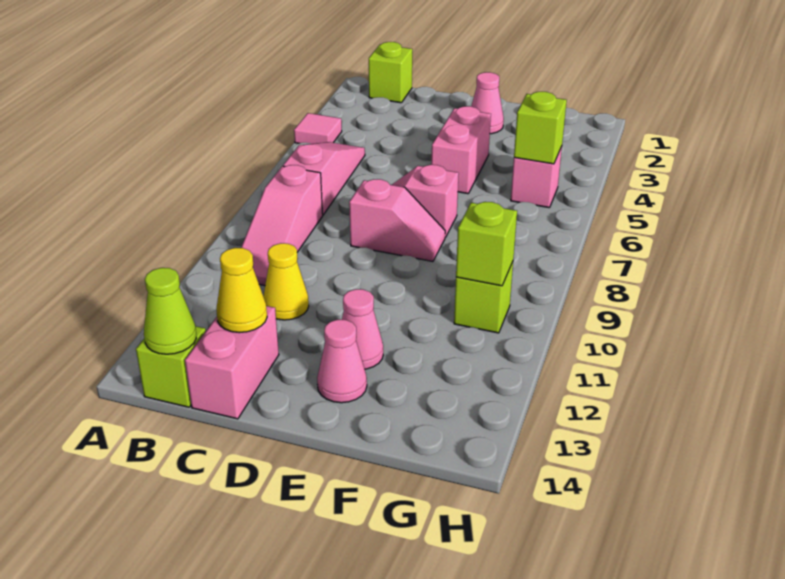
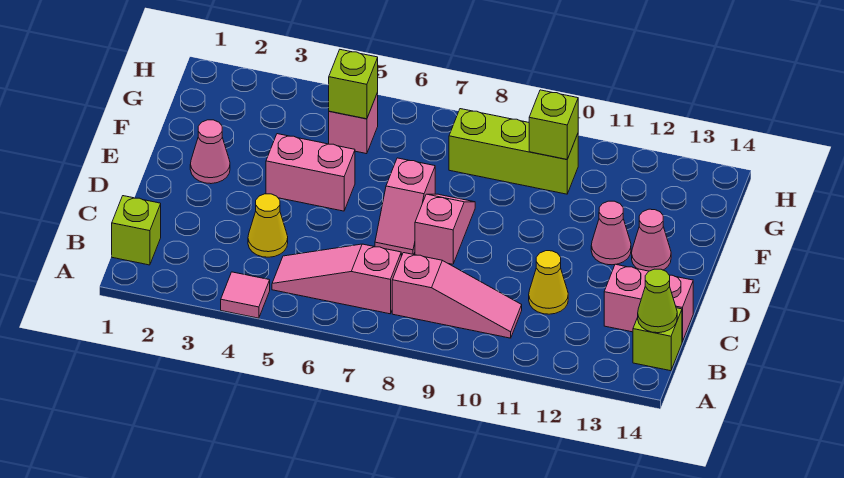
yellow 1x1 cone [216,248,267,333] -> yellow 1x1 cone moved to [248,194,288,257]
lime 1x1 brick [454,262,513,333] -> lime 1x3 brick [449,109,578,194]

